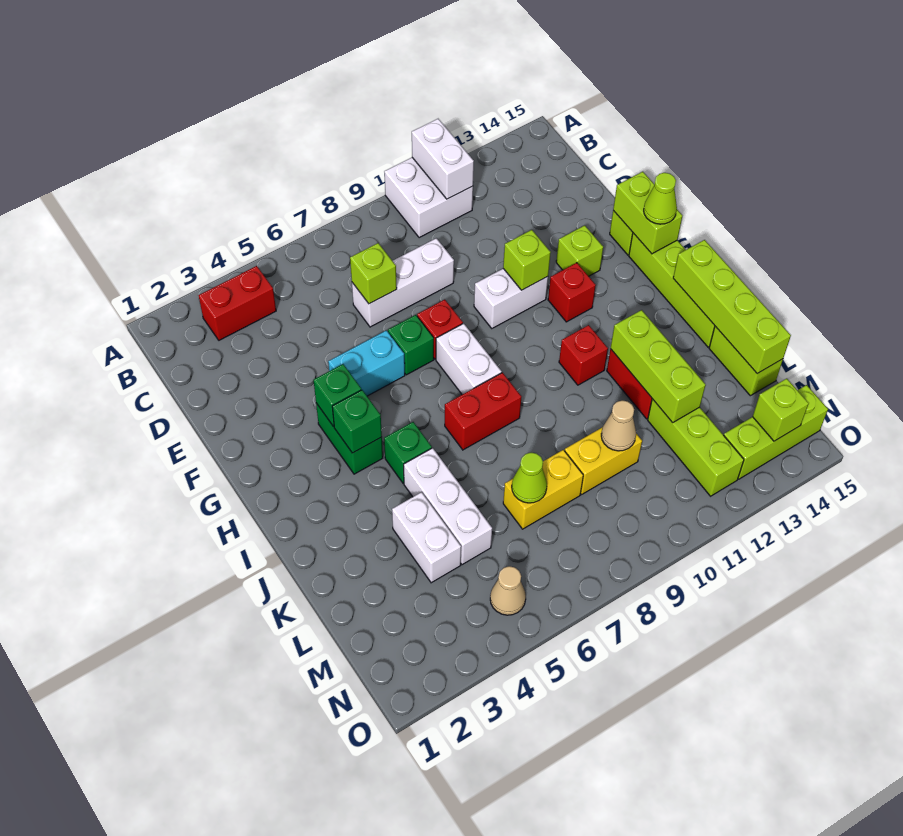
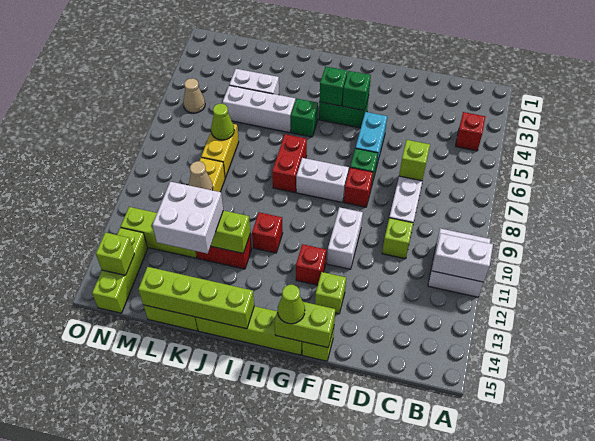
red 1x2 brick [199,266,276,340] -> red 1x1 brick [456,112,485,151]
lime 1x1 brick [503,230,551,290] -> lime 1x1 brick moved to [382,218,413,259]
none -> white 2x2 brick [153,182,223,254]

